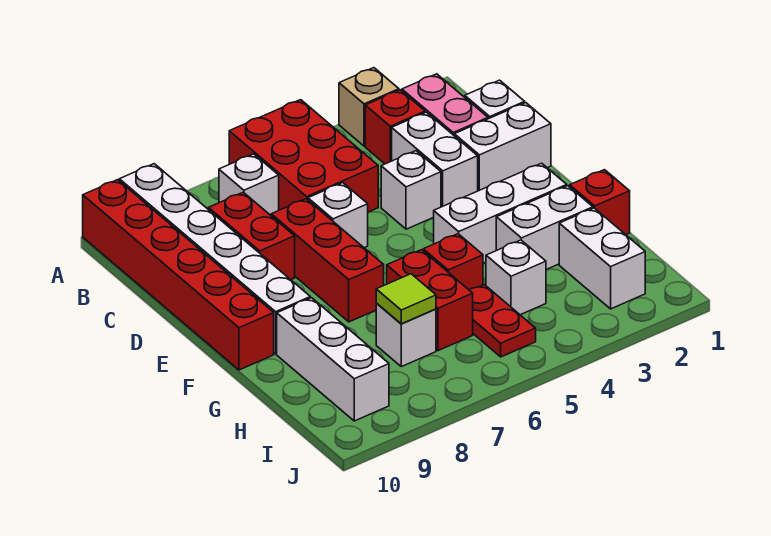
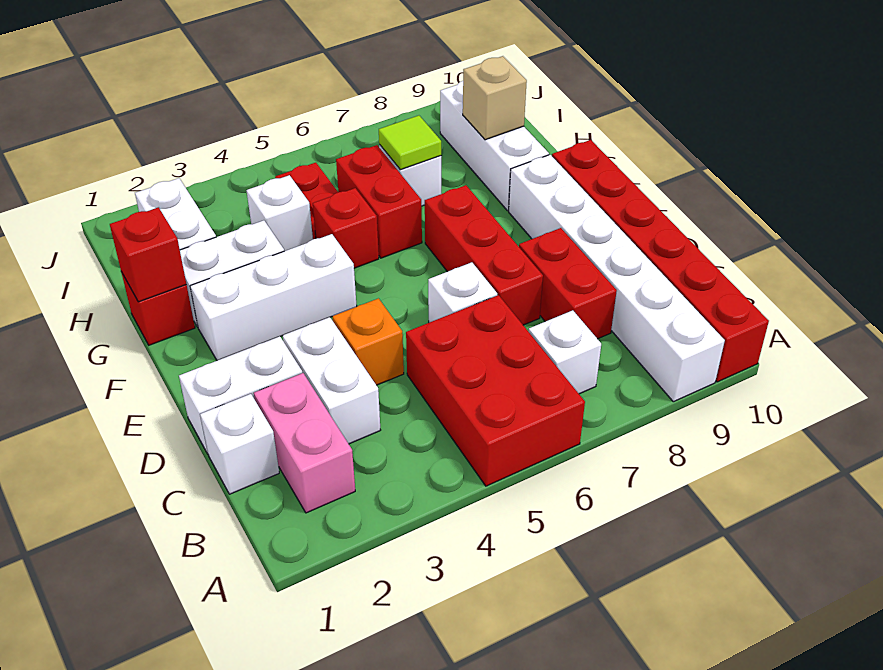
tan 1x1 brick [339,68,399,146] -> tan 1x1 brick moved to [463,56,527,140]
red 1x1 brick [365,90,425,164] -> red 1x1 brick moved to [110,207,186,302]
white 1x1 brick [381,151,441,229] -> orange 1x1 brick [332,298,404,385]

